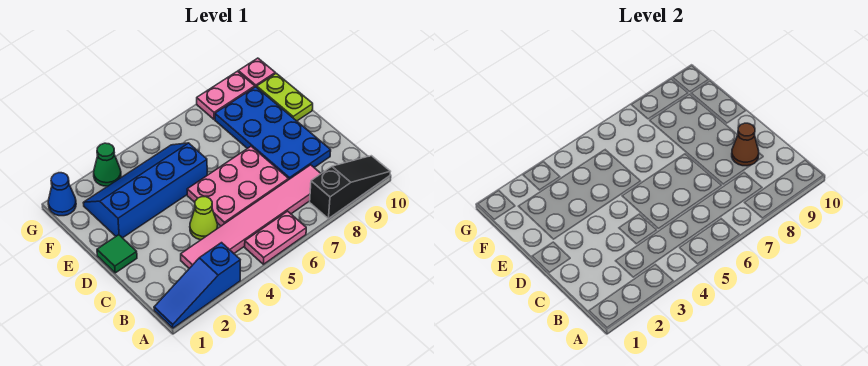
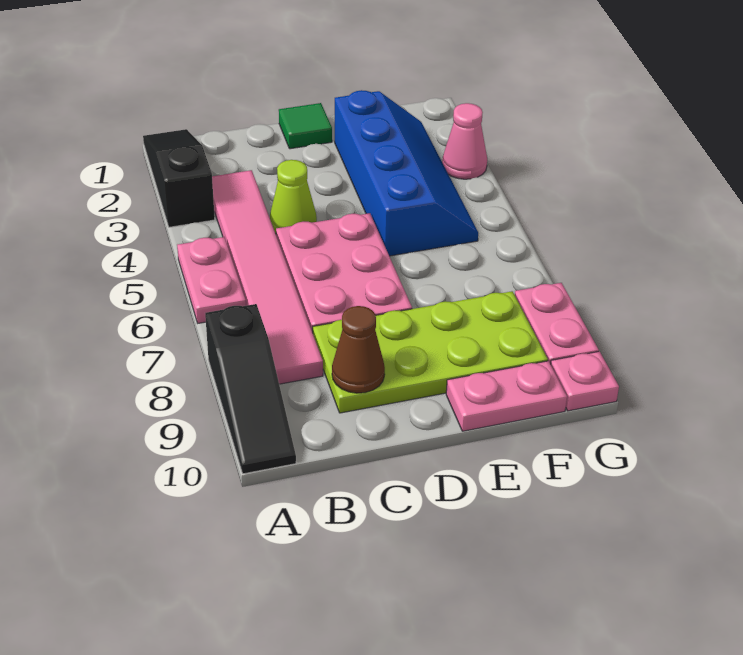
blue 1x3 slope [154,243,240,328] -> black 1x3 slope [143,129,215,227]
blue 2x4 plate [215,87,331,180] -> lime 2x4 plate [313,291,548,413]
lime 1x2 plate [257,73,313,121] -> pink 1x2 plate [446,361,567,431]
blue 1x1 cone [48,173,76,216] -> none
green 1x1 cone [94,143,121,186] -> pink 1x1 cone [442,103,487,179]

